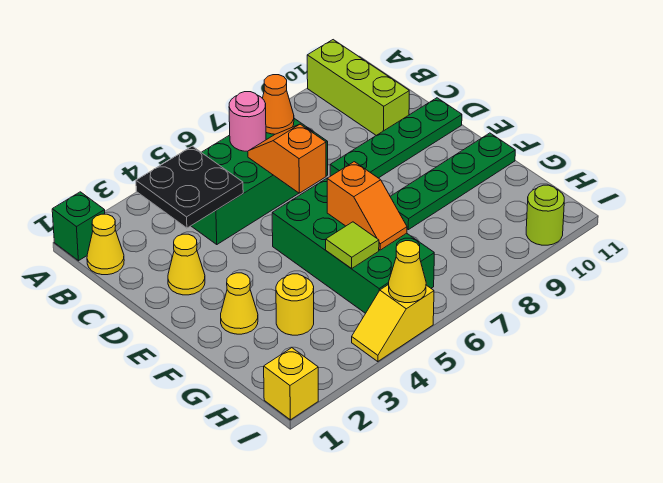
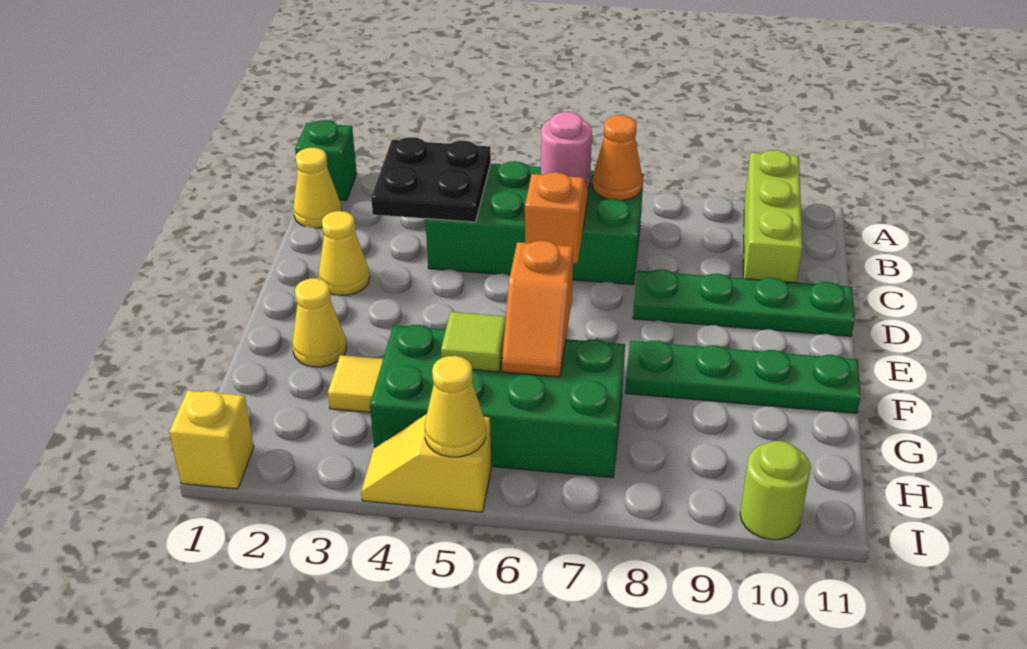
green 2x4 brick [272,178,434,313] -> green 2x4 brick turned to [370,325,625,478]
yellow 1x1 round brick [276,274,314,335] -> yellow 1x1 tile [328,355,383,412]

